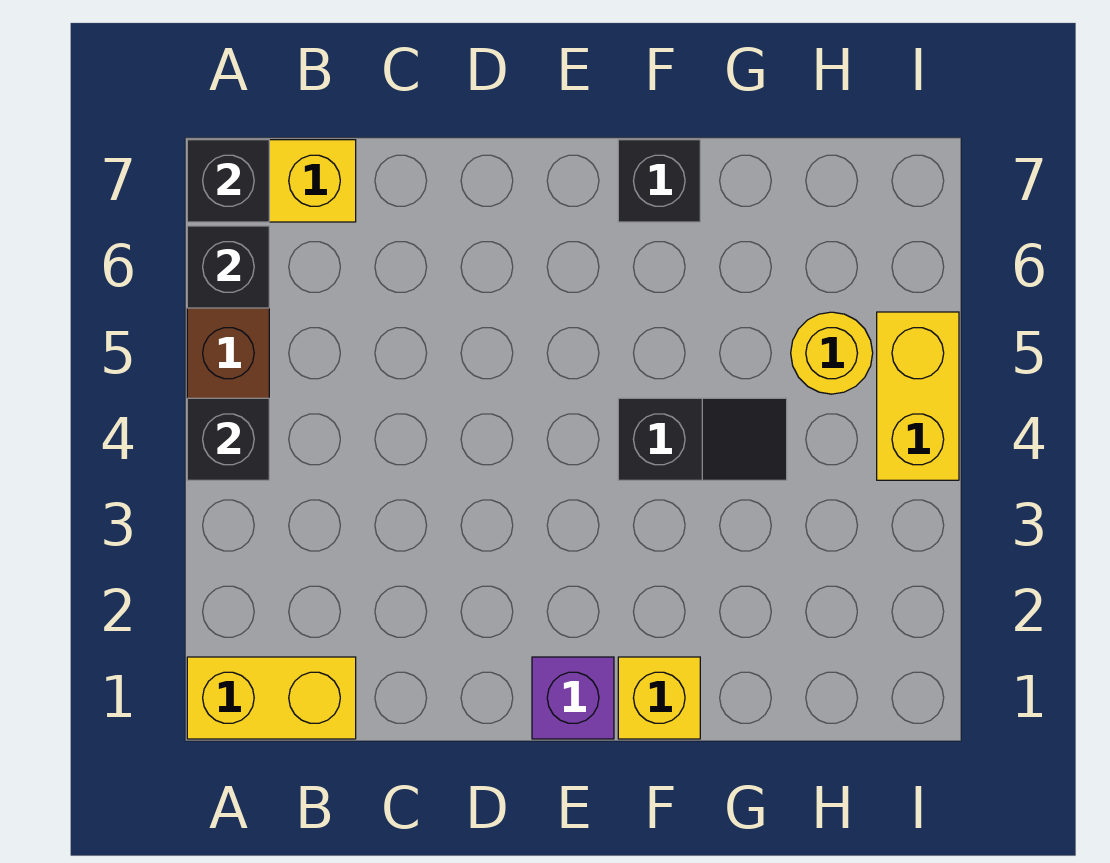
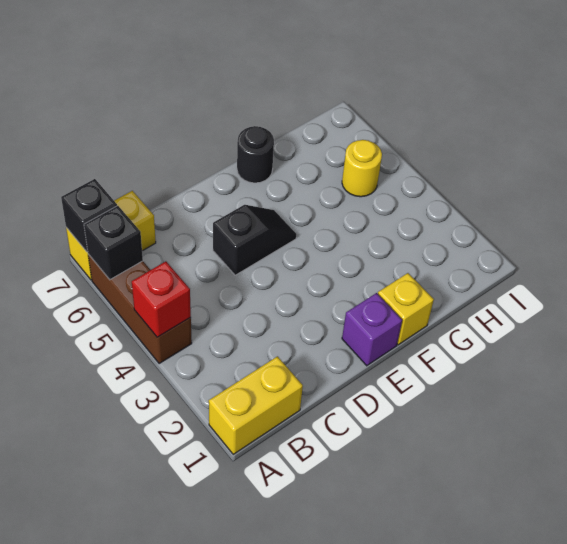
black 1x1 brick [187,398,269,480] -> red 1x1 brick [132,261,191,337]
black 1x2 slope [618,398,787,480] -> black 1x2 slope moved to [213,205,296,275]
black 1x1 brick [618,140,700,222] -> black 1x1 round brick [237,126,274,183]
yellow 1x2 brick [877,312,959,480] -> none

